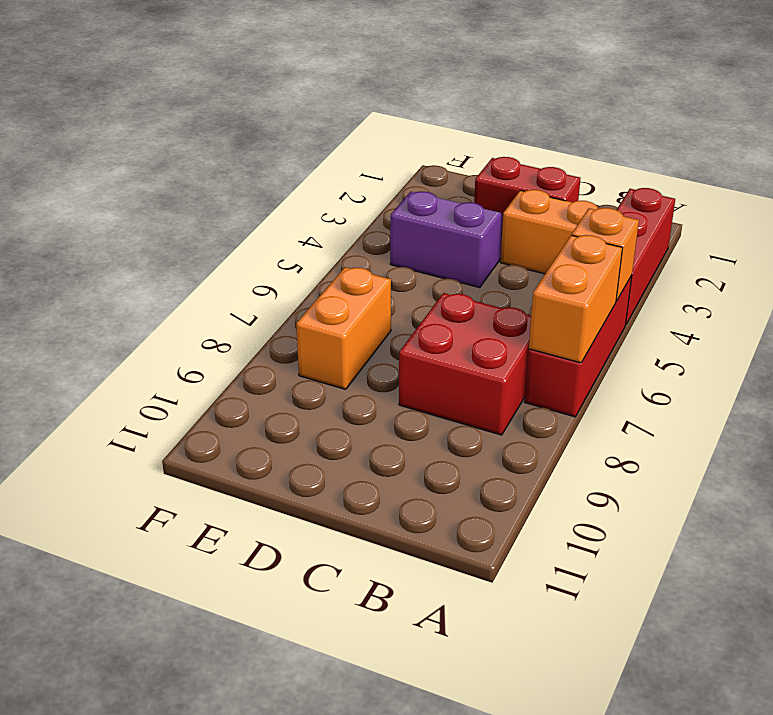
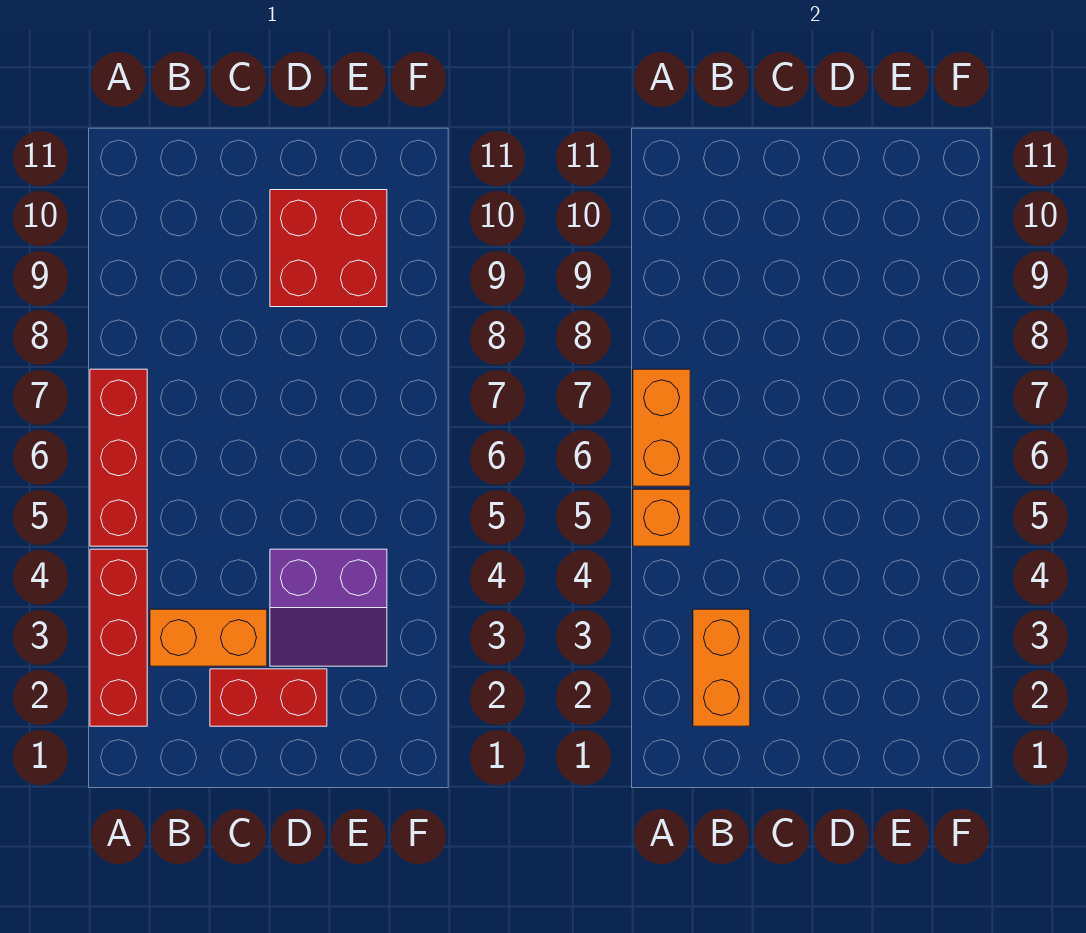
red 2x2 brick [399,293,531,435] -> red 2x2 brick moved to [270,190,387,307]
orange 1x2 brick [296,267,391,389] -> orange 1x2 brick moved to [693,609,750,726]

